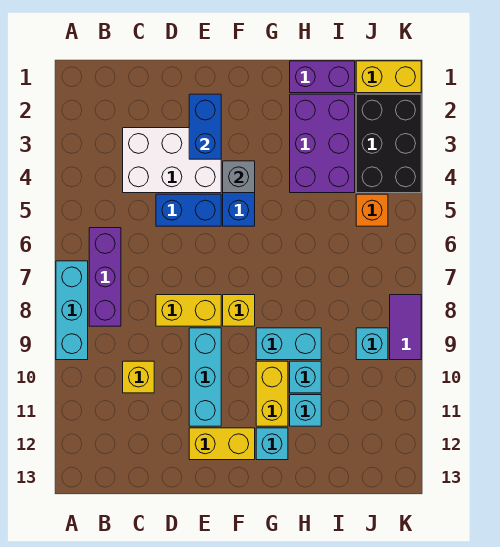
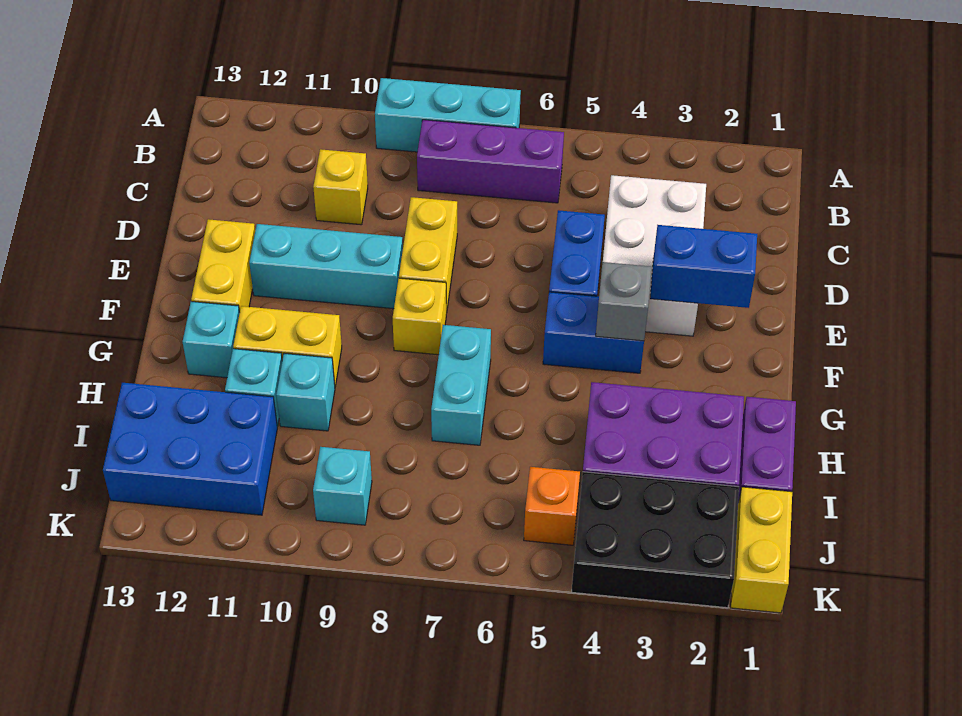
cyan 1x2 brick [256,328,321,360] -> cyan 1x2 brick moved to [431,325,491,445]
none -> blue 2x3 brick [103,383,277,515]
purple 1x2 tile [390,295,421,360] -> none

